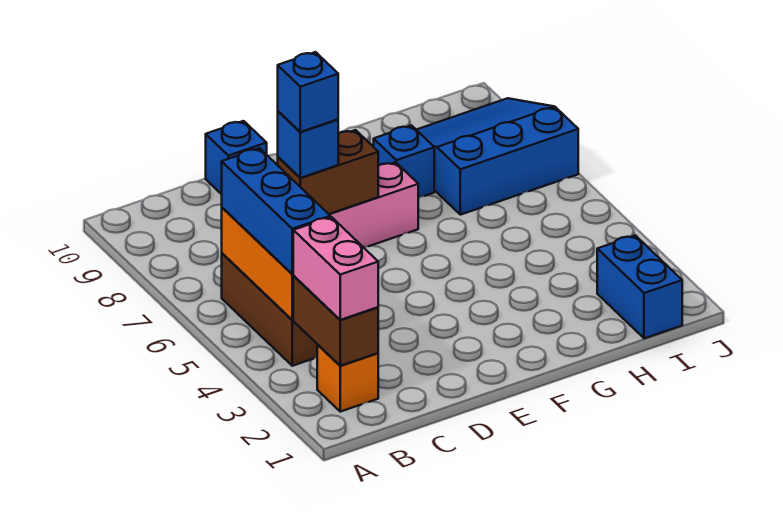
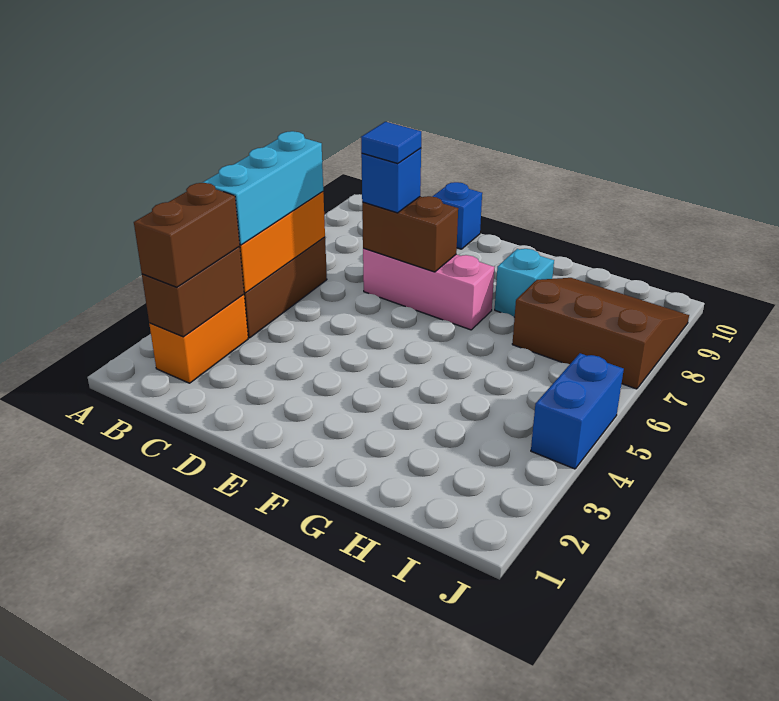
orange 1x1 brick [317,345,378,412] -> orange 1x2 brick [149,294,248,383]
pink 1x2 brick [293,217,378,320] -> brown 1x2 brick [134,183,240,287]
blue 1x3 brick [222,148,330,274] -> cyan 1x3 brick [203,131,323,245]
blue 1x1 brick [278,52,338,132] -> blue 1x1 tile [361,122,421,164]
blue 1x1 brick [374,126,434,198] -> cyan 1x1 brick [495,249,554,317]
blue 3x3 slope [417,98,578,215] -> brown 3x3 slope [512,278,689,389]
blue 1x2 brick [597,235,682,338] -> blue 1x2 brick moved to [531,353,624,469]

